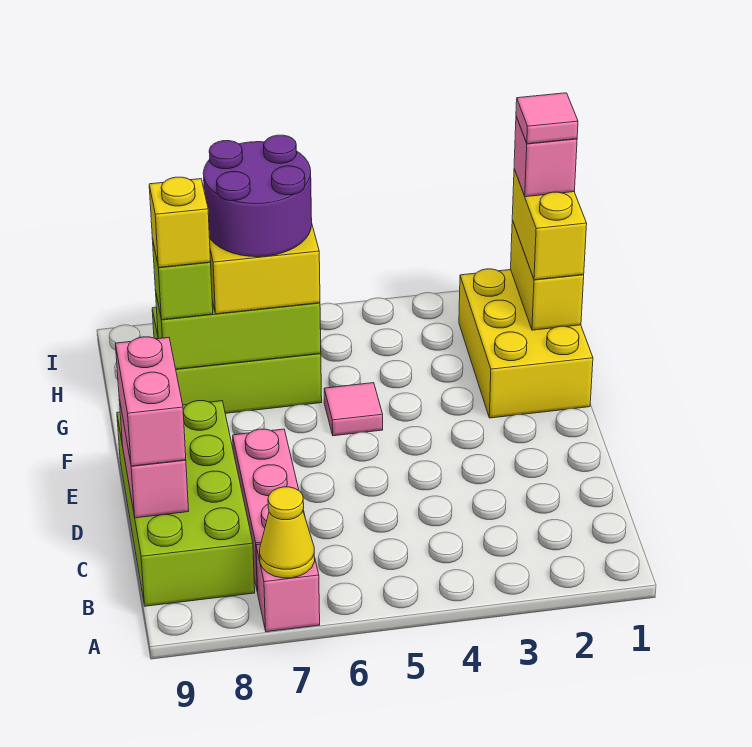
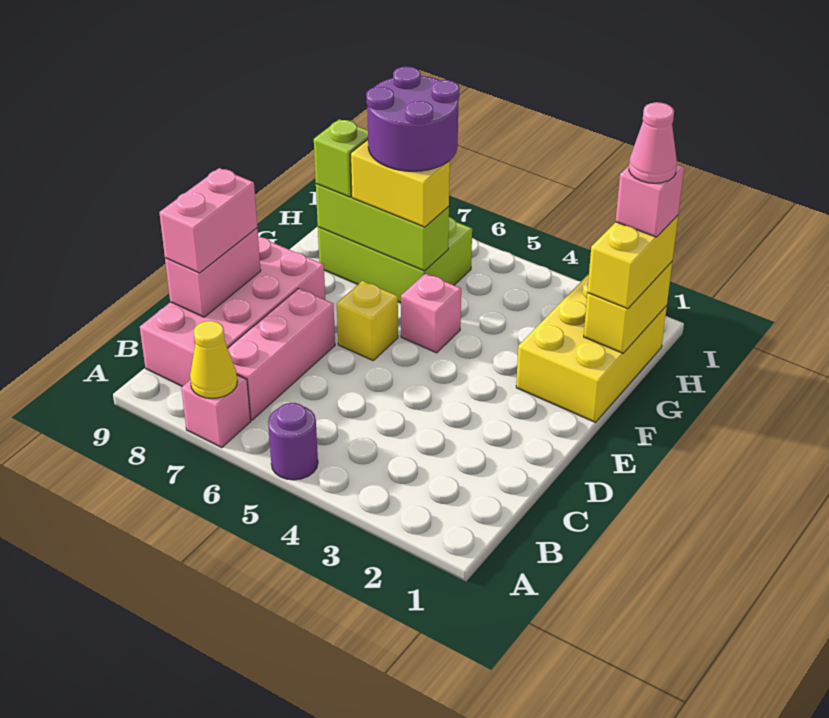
none -> purple 1x1 round brick [268,403,318,480]
lime 2x4 brick [117,401,255,606] -> pink 2x4 brick [140,237,325,386]
pink 1x1 tile [324,383,383,436] -> pink 1x1 brick [401,273,461,353]
yellow 1x1 brick [149,177,211,267] -> yellow 1x1 brick moved to [337,281,398,360]
pink 1x1 tile [516,93,578,144] -> pink 1x1 cone [629,102,677,183]

